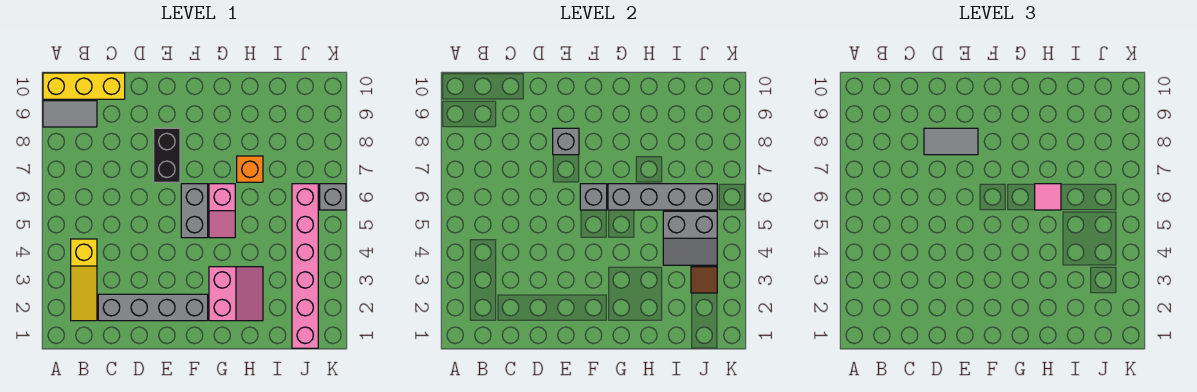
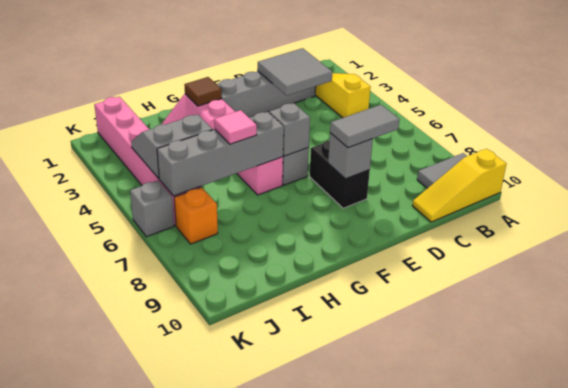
yellow 1x3 brick [43,73,125,99] -> yellow 1x3 slope [412,149,506,222]
none -> grey 2x2 tile [258,48,332,96]
orange 1x1 brick [237,156,263,182] -> orange 1x1 brick moved to [174,187,218,244]
brown 1x1 tile [691,267,717,293] -> brown 1x1 tile moved to [184,77,222,106]

